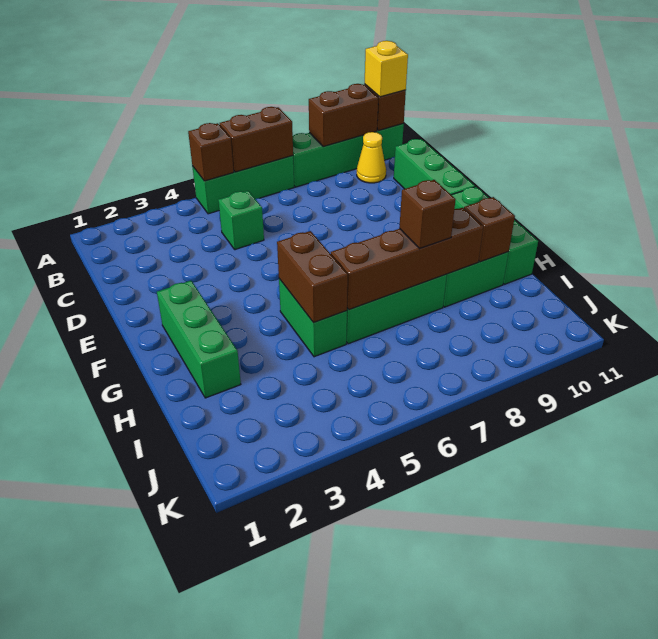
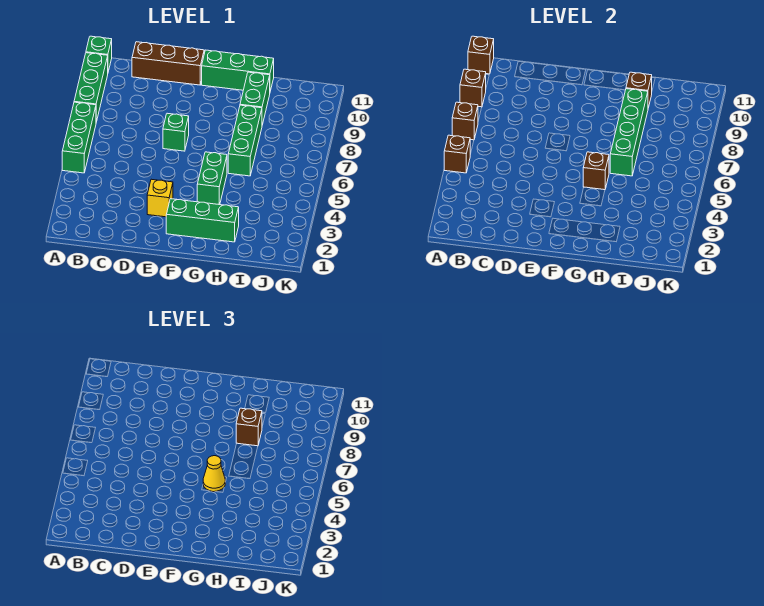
brown 1x2 brick [220,107,293,172] -> brown 1x1 brick [452,102,478,140]
brown 1x2 brick [309,84,378,147] -> brown 1x1 brick [460,69,486,107]
yellow 1x1 brick [365,41,408,97] -> yellow 1x1 brick moved to [147,179,173,217]
yellow 1x1 cone [357,132,386,183] -> yellow 1x1 cone moved to [203,456,225,492]
green 1x1 brick [218,191,264,250] -> green 1x1 brick moved to [163,113,189,151]
green 1x3 brick [394,139,475,195] -> brown 1x3 brick [132,42,204,85]
green 1x2 brick [279,279,347,357] -> green 1x2 brick turned to [197,152,227,205]
brown 1x2 brick [277,231,348,323] -> brown 1x1 brick [583,152,609,190]
brown 1x4 brick [331,207,483,310] -> green 1x4 brick [610,89,648,176]

